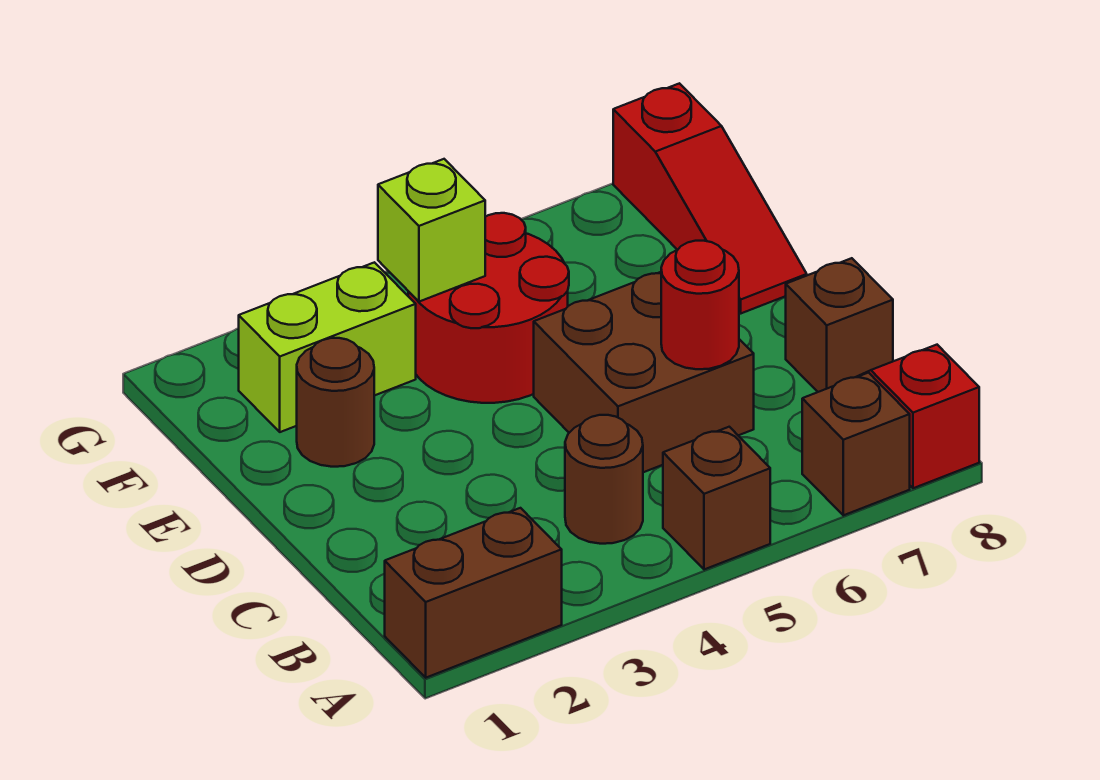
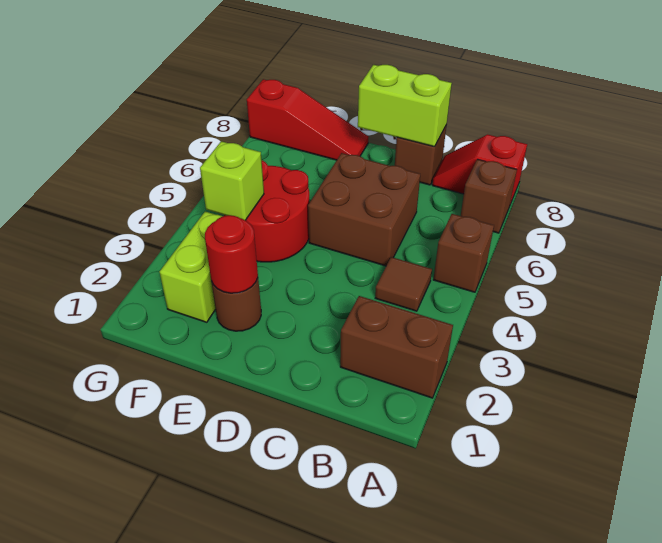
brown 1x2 brick [385,508,562,678] -> brown 1x2 brick turned to [340,296,453,398]
brown 1x1 round brick [565,415,643,544] -> brown 1x1 tile [375,257,432,311]
red 1x1 round brick [661,241,739,369] -> red 1x1 round brick moved to [205,215,258,293]
none -> lime 1x2 brick [358,65,452,147]

